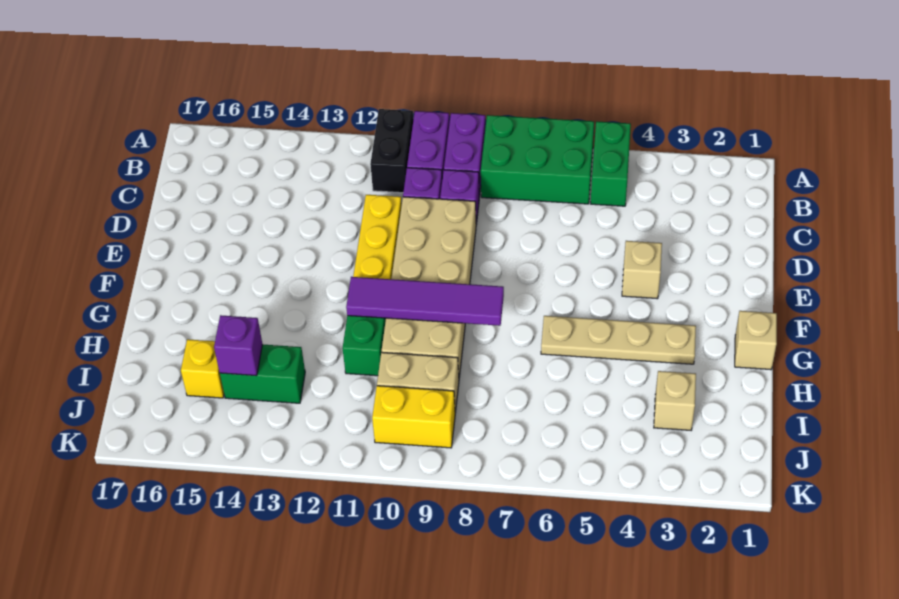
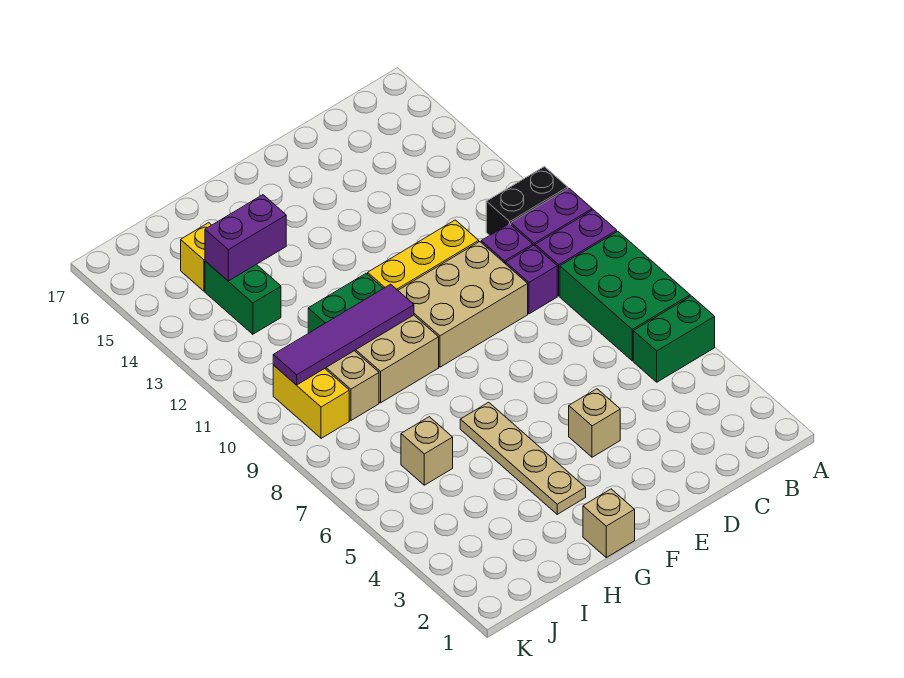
purple 1x4 tile [346,277,504,326] -> purple 1x4 tile turned to [273,284,414,385]
tan 1x1 brick [654,371,696,430] -> tan 1x1 brick moved to [401,417,453,485]
purple 1x1 brick [214,315,262,376] -> purple 1x2 brick [205,195,286,281]

